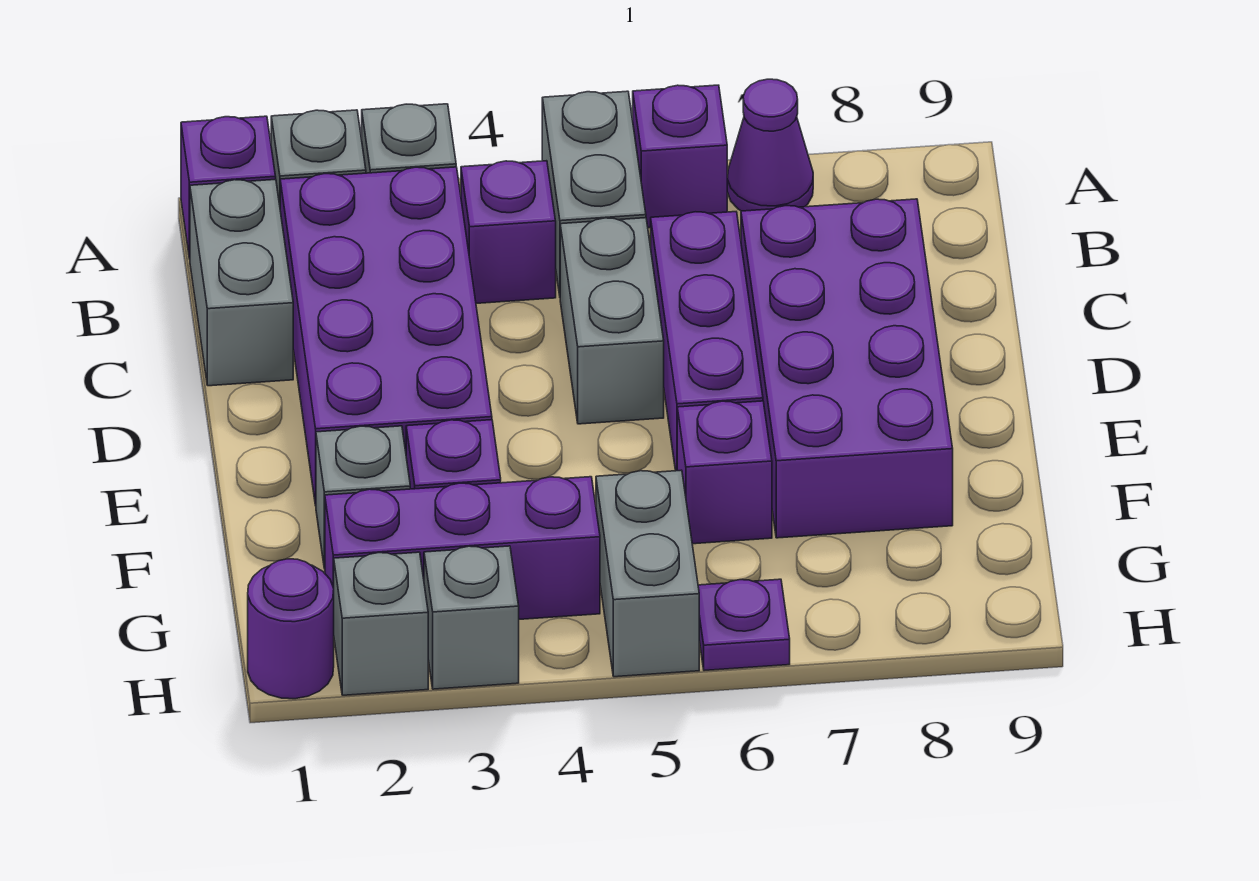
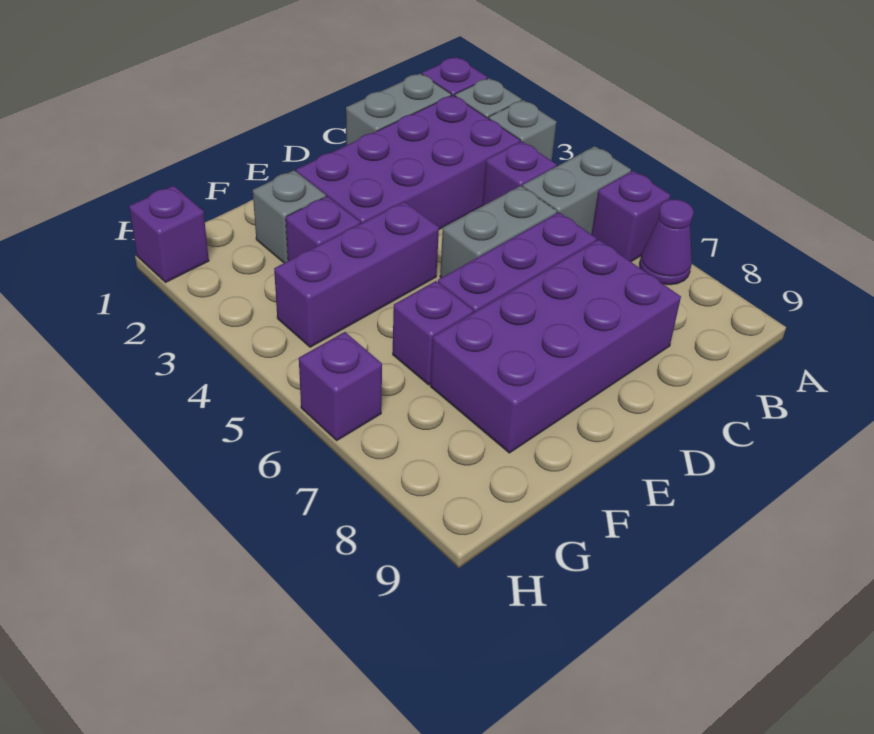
purple 1x3 brick [325,477,600,619] -> purple 1x3 brick turned to [274,202,439,347]
grey 1x2 brick [596,470,699,677] -> none
purple 1x1 round brick [248,559,334,699] -> purple 1x1 brick [129,186,209,282]
grey 1x1 brick [334,552,428,695] -> none
grey 1x1 brick [424,546,519,689] -> none
purple 1x1 plate [698,579,790,671] -> purple 1x1 brick [299,332,382,440]

